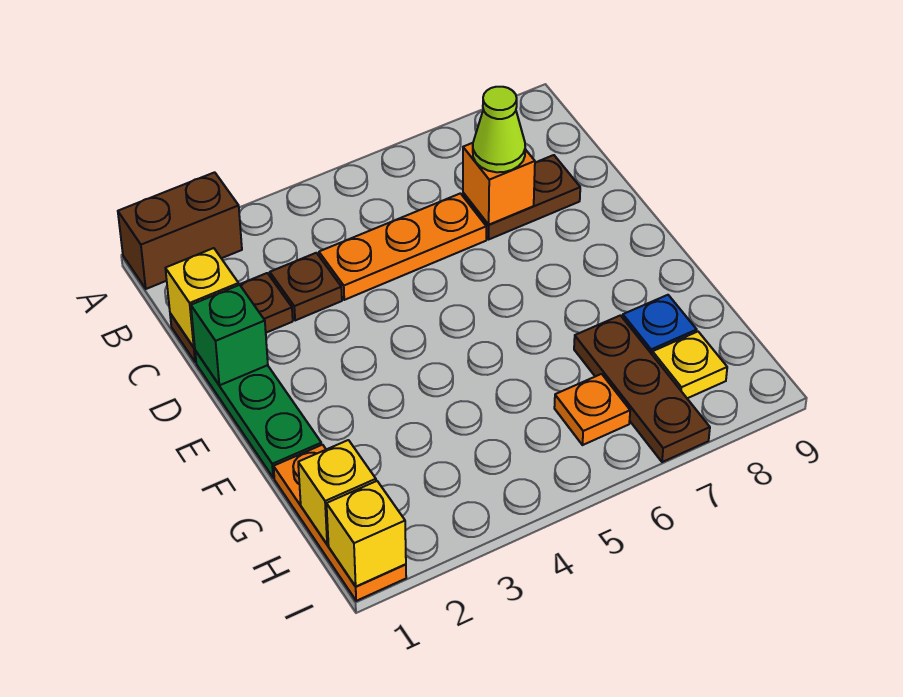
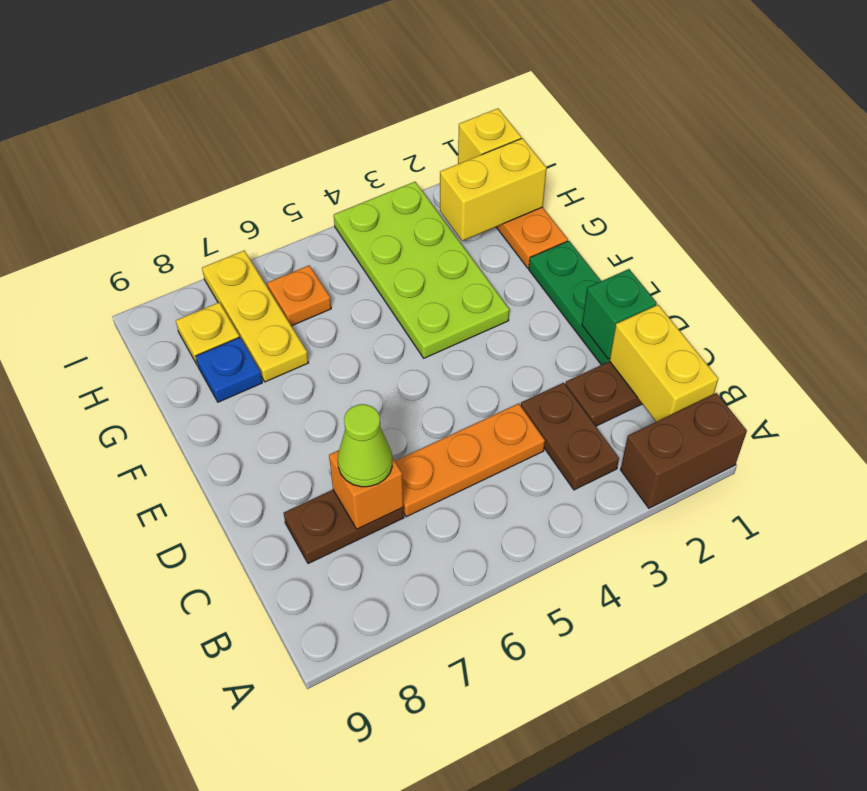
yellow 1x1 brick [165,248,239,347] -> yellow 1x2 brick [610,305,718,422]
brown 1x1 plate [270,253,342,321] -> brown 1x2 plate [521,383,619,490]
none -> lime 2x4 plate [334,182,509,358]
brown 1x3 plate [574,315,710,462] -> yellow 1x3 plate [202,251,308,382]
yellow 1x1 brick [298,440,376,545] -> yellow 1x2 brick [440,138,547,241]

